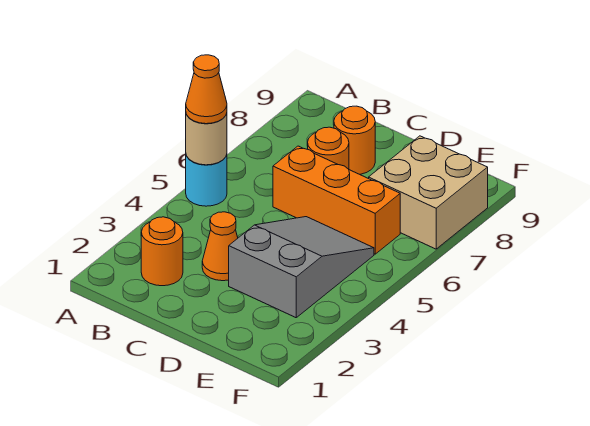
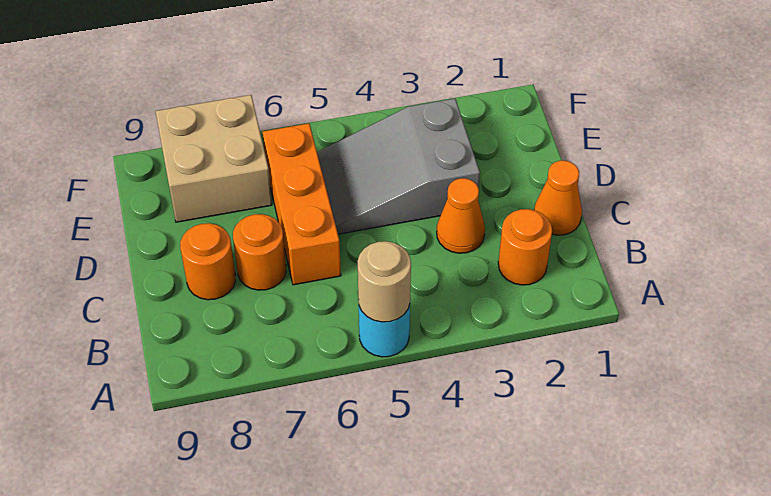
orange 1x1 cone [186,55,227,124] -> orange 1x1 cone moved to [534,161,582,235]

